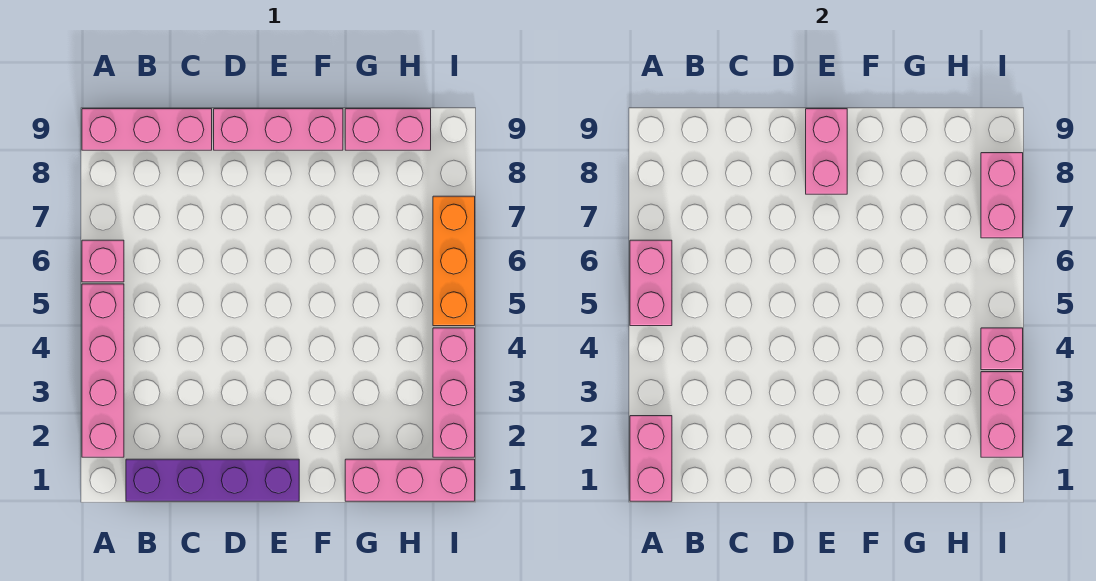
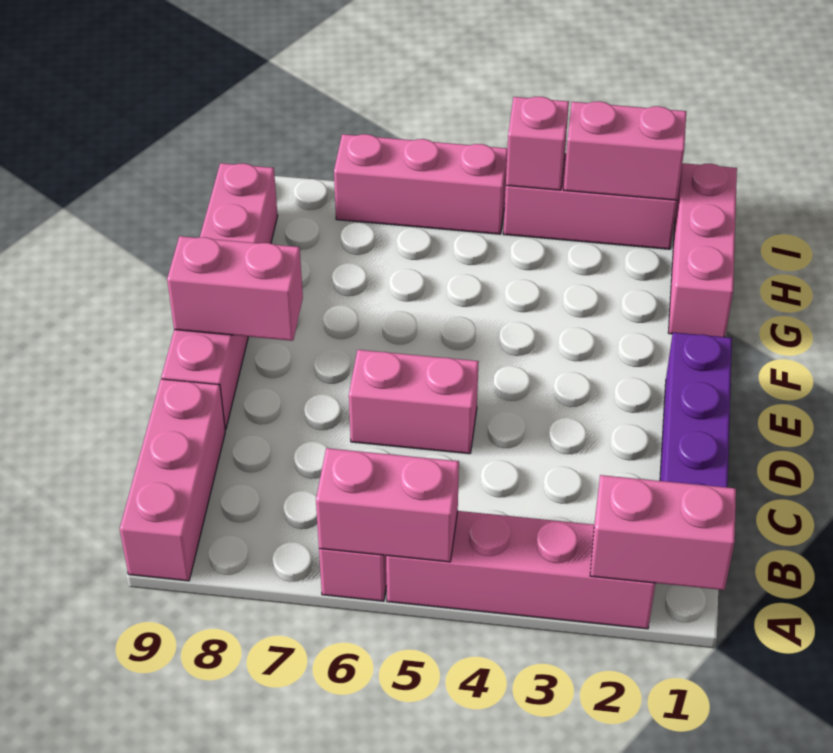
orange 1x3 brick [433,196,475,326] -> pink 1x3 brick [334,134,507,234]
pink 1x2 brick [981,153,1023,238] -> pink 1x2 brick moved to [349,350,479,454]

